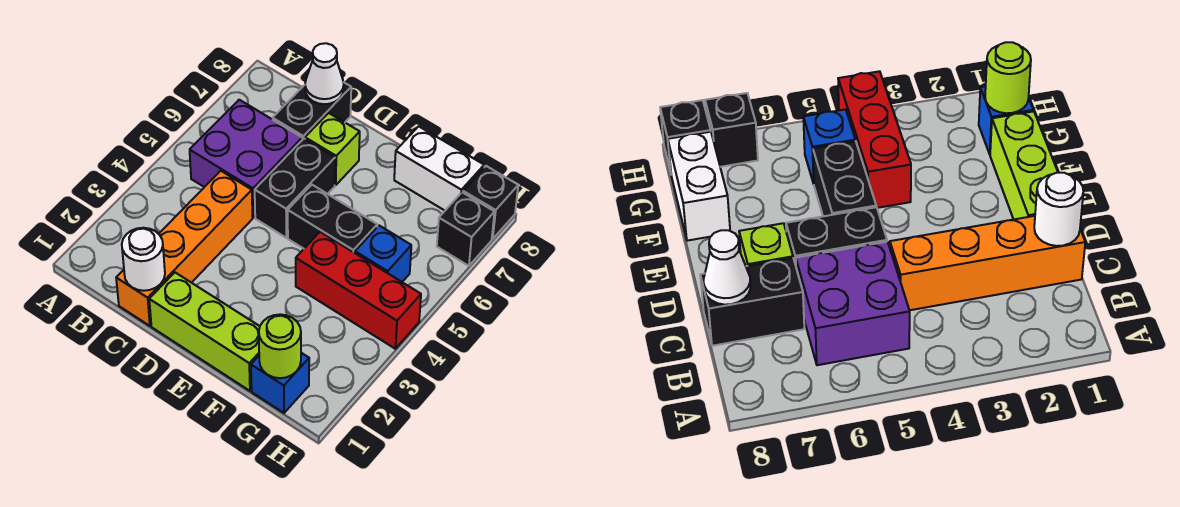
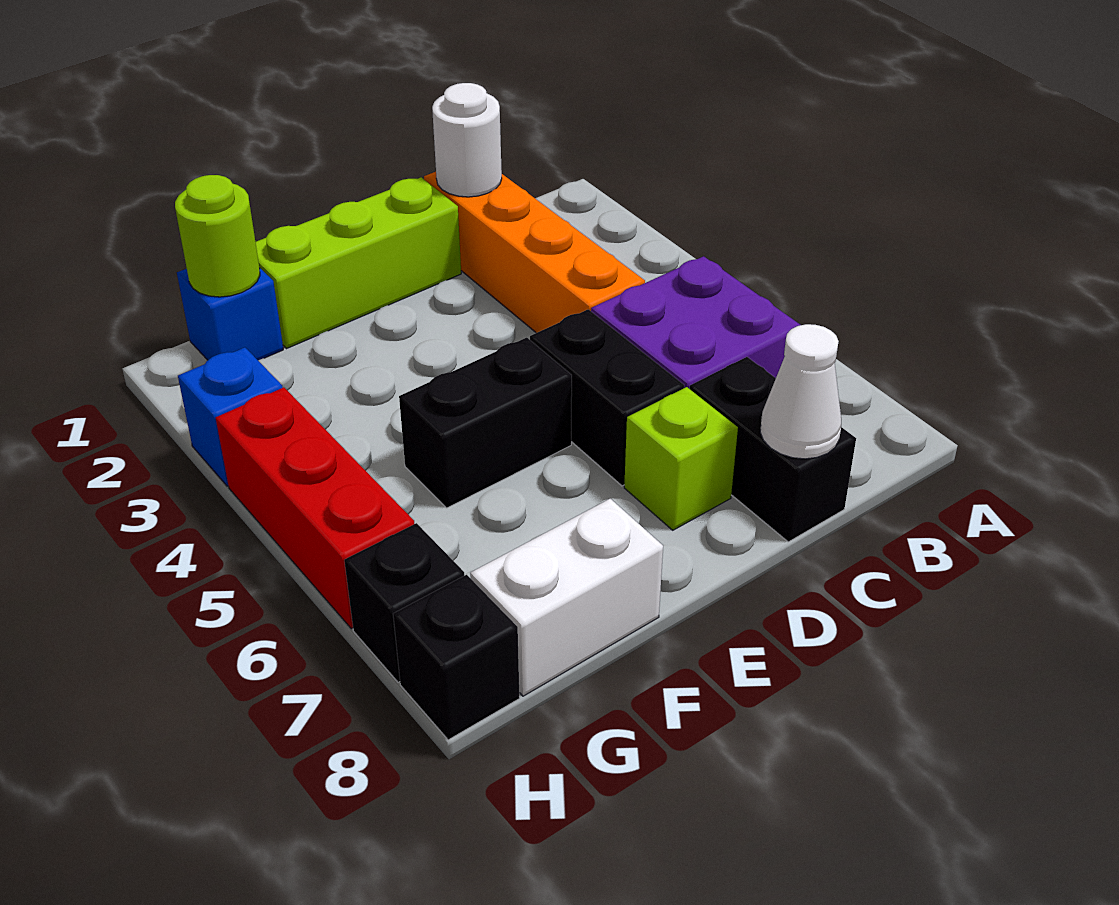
red 1x3 brick [296,232,421,349] -> red 1x3 brick turned to [216,387,414,629]
blue 1x1 brick [355,226,411,282] -> blue 1x1 brick moved to [178,347,283,486]

